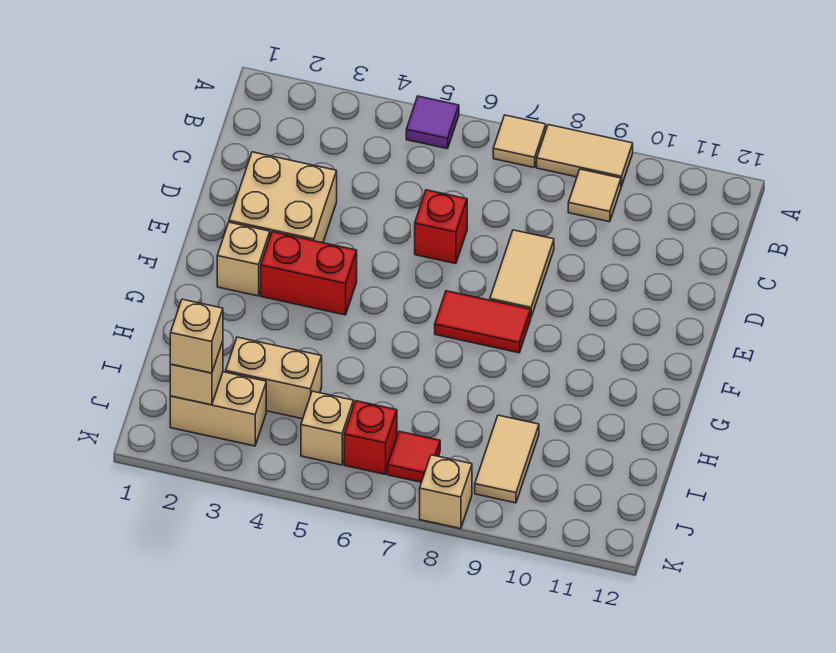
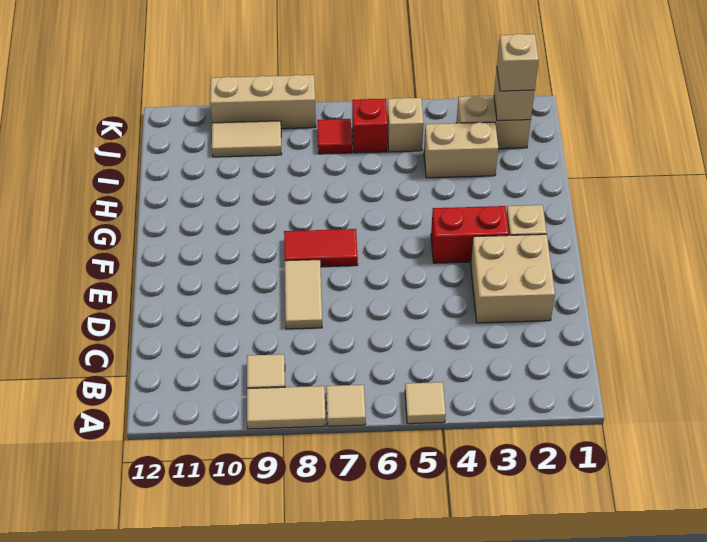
purple 1x1 tile [406,96,459,149] -> tan 1x1 tile [405,382,446,424]
red 1x1 brick [415,190,467,264] -> none
tan 1x2 tile [475,415,539,503] -> tan 1x2 tile turned to [212,121,282,157]
tan 1x1 brick [420,455,472,529] -> tan 1x3 brick [210,75,316,129]

